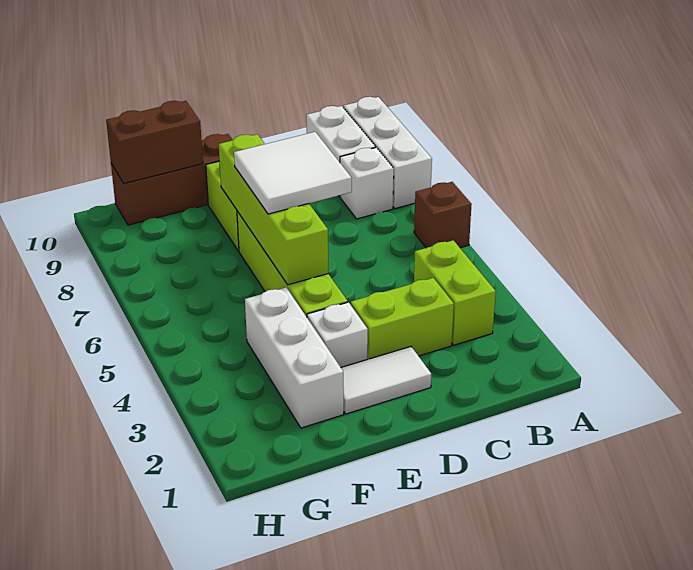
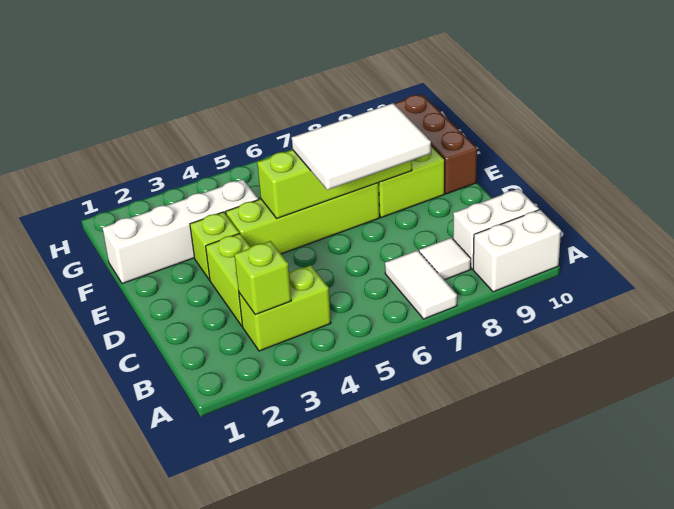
brown 1x1 brick [414,182,472,248] -> none
white 1x3 brick [344,97,432,209] -> white 1x2 brick [473,210,561,292]
none -> lime 1x1 brick [234,241,291,315]
white 1x1 brick [340,148,394,219] -> white 1x1 tile [419,238,471,280]
white 1x2 tile [341,347,431,414] -> white 1x2 tile moved to [385,250,457,319]
white 2x2 tile [234,132,352,214] -> white 2x3 tile [292,103,431,190]
white 1x1 brick [307,302,368,367] -> lime 1x1 brick [190,212,239,280]
white 1x3 brick [245,287,344,428] -> white 1x4 brick [102,179,258,284]
brown 1x2 brick [106,101,203,183] -> none

